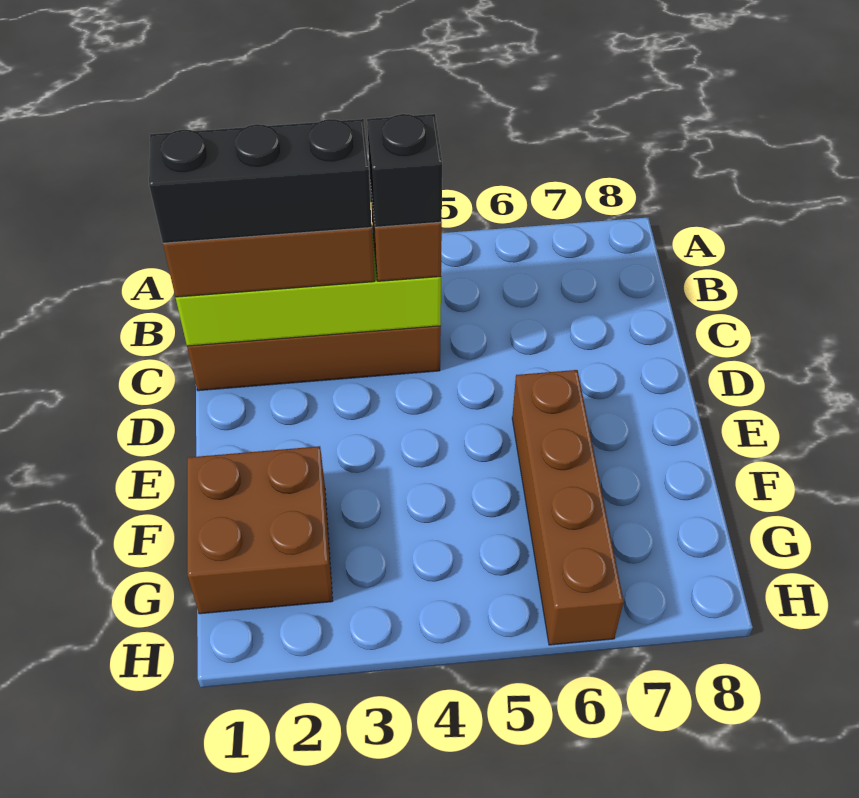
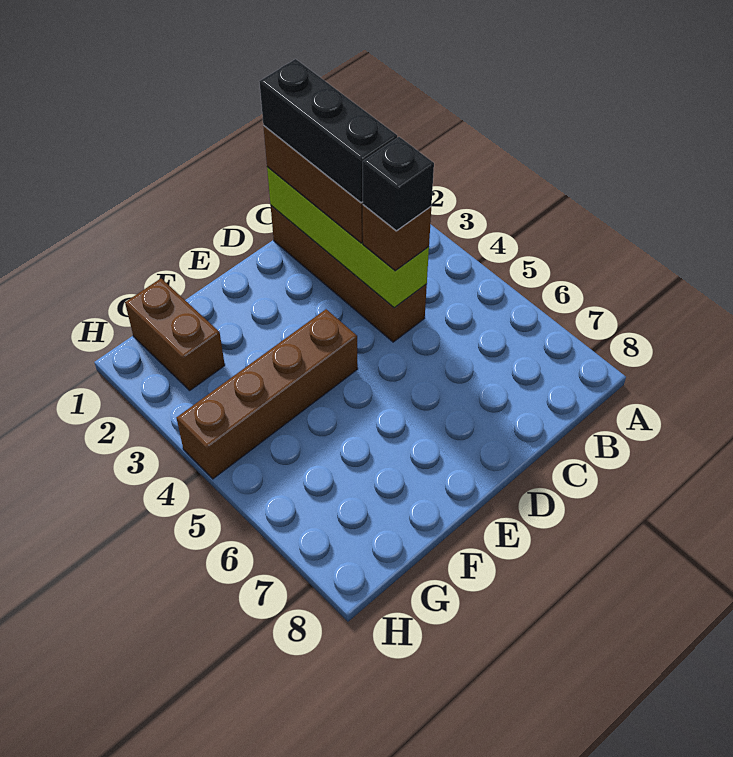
brown 1x4 brick [512,370,624,645] -> brown 1x4 brick moved to [176,309,358,479]
brown 2x2 brick [187,446,333,614] -> brown 1x2 brick [125,279,225,390]

